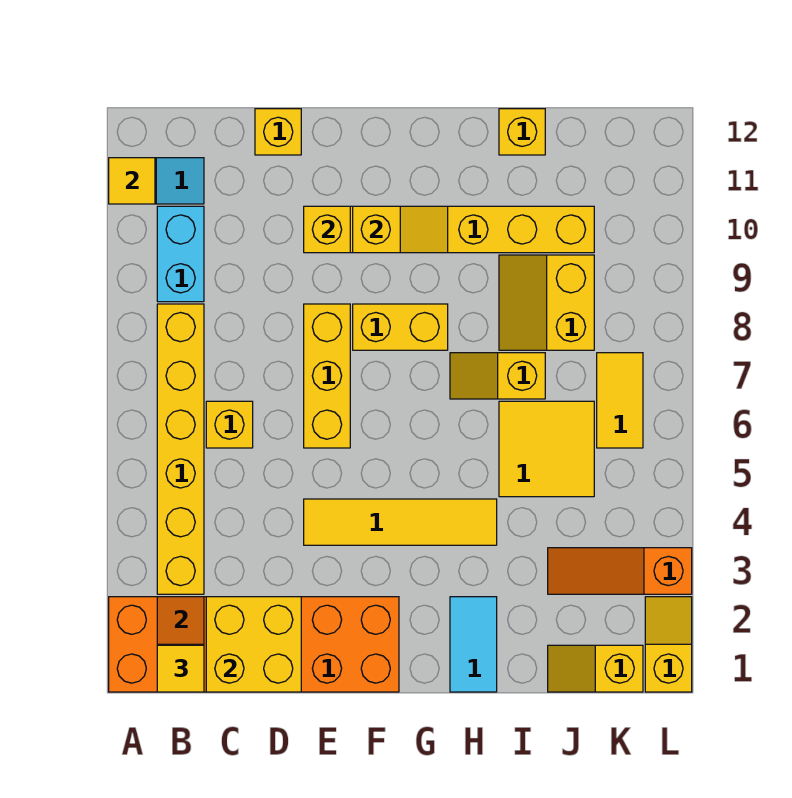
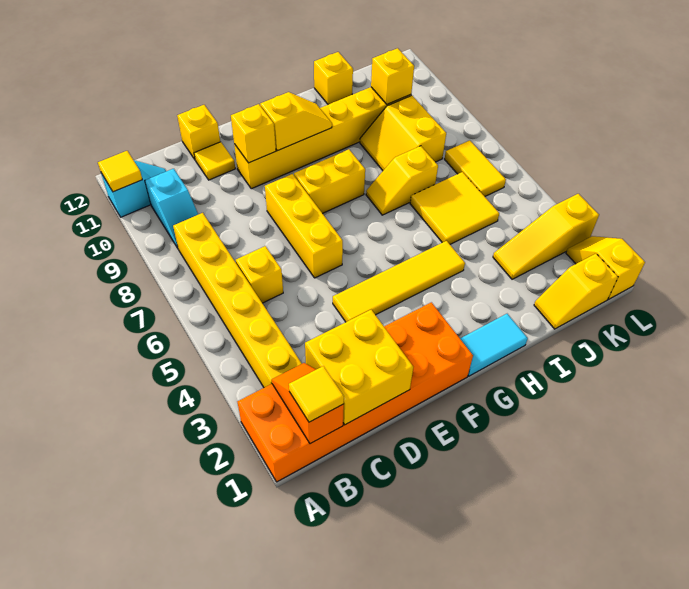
cyan 1x2 brick [157,206,204,302] -> cyan 1x2 slope [145,169,198,248]
none -> yellow 1x1 tile [194,142,235,180]
cyan 1x2 tile [450,597,497,692] -> cyan 1x2 tile turned to [460,314,528,376]
orange 1x3 slope [548,548,692,594] -> yellow 1x3 slope [493,194,599,279]
none -> yellow 1x1 brick [371,48,414,104]

